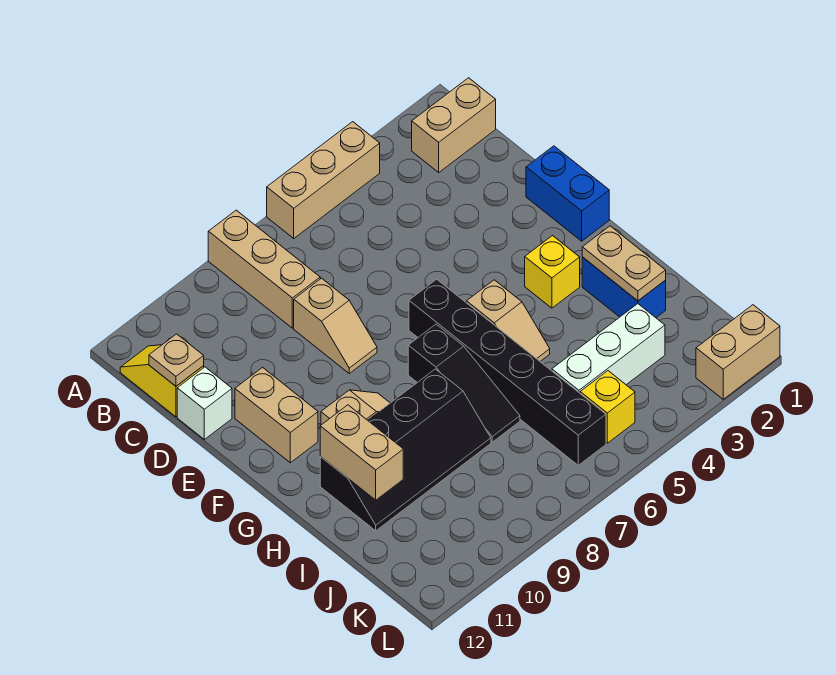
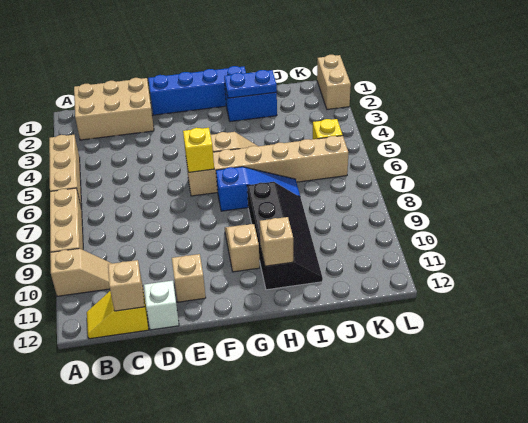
tan 1x3 brick [208,210,320,328] -> tan 1x3 brick turned to [50,188,83,252]
tan 1x2 brick [412,78,496,172] -> tan 2x3 brick [74,78,154,140]
tan 1x1 plate [149,334,204,386] -> tan 1x1 brick [108,260,145,311]
tan 1x2 slope [294,278,377,373] -> tan 1x2 slope moved to [50,248,112,296]
blue 1x2 brick [526,146,609,241] -> blue 1x4 brick [148,66,246,115]
tan 1x2 brick [235,367,318,463] -> tan 1x1 brick [172,254,206,302]
black 1x6 brick [409,279,606,465] -> tan 1x6 brick [186,136,348,196]
yellow 1x1 brick [525,236,580,308] -> yellow 1x1 brick moved to [183,128,214,172]
black 1x3 slope [408,324,520,442] -> blue 1x3 slope [216,167,300,211]
tan 1x2 plate [582,226,666,301] -> blue 1x2 plate [224,70,277,98]
tan 1x2 brick [320,405,403,500] -> tan 1x1 brick [259,217,293,266]
white 1x3 brick [552,304,665,393] -> none

